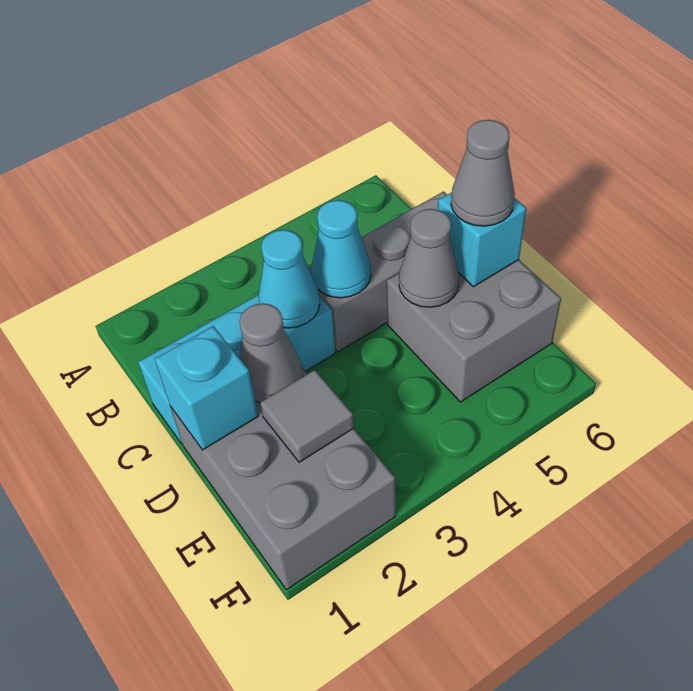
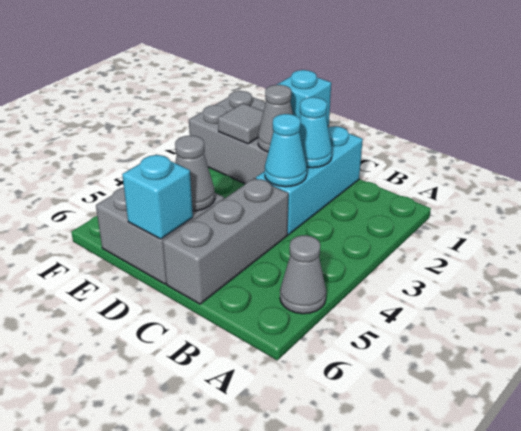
cyan 1x1 cone [311,200,371,298] -> cyan 1x1 cone moved to [300,97,332,168]
grey 1x1 cone [451,120,515,226] -> grey 1x1 cone moved to [280,235,326,314]

